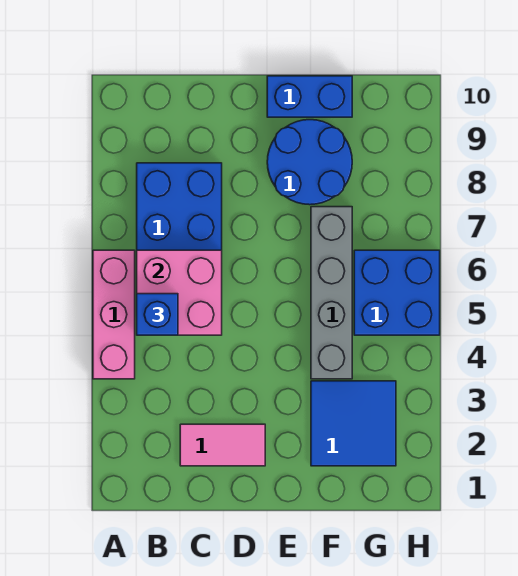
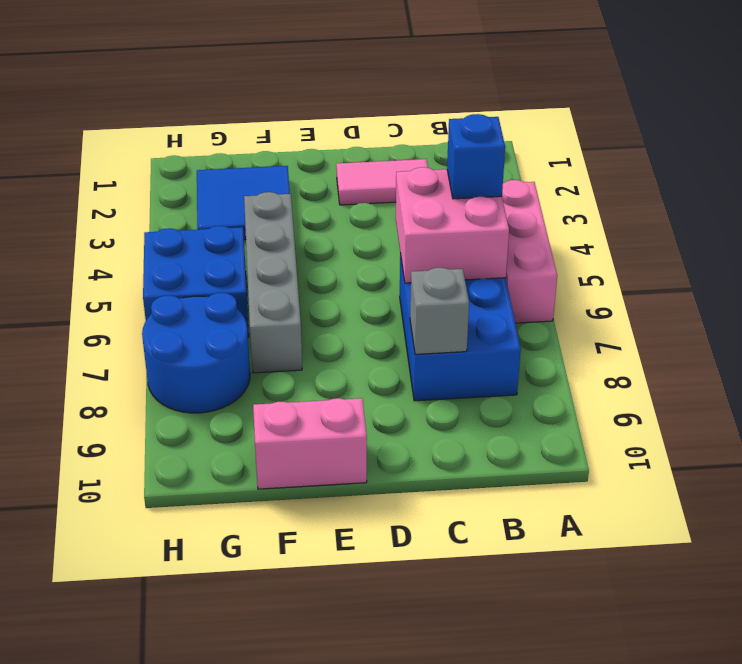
none -> grey 1x1 brick [410,268,469,354]
blue 2x2 round brick [267,120,352,205] -> blue 2x2 round brick moved to [142,293,250,413]
blue 1x2 brick [267,76,352,117] -> pink 1x2 brick [253,398,367,489]

